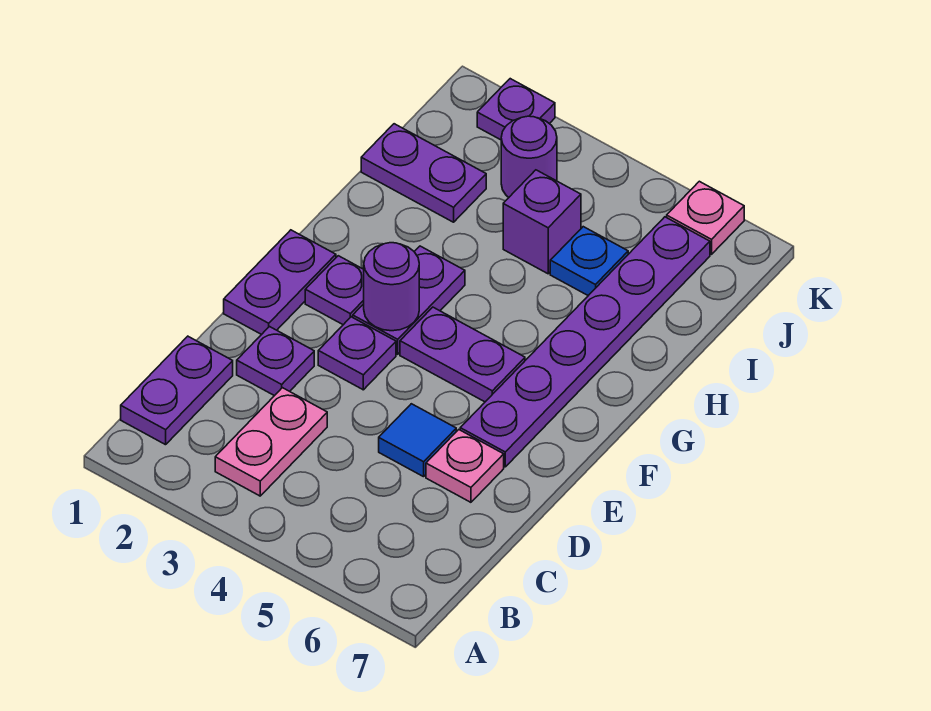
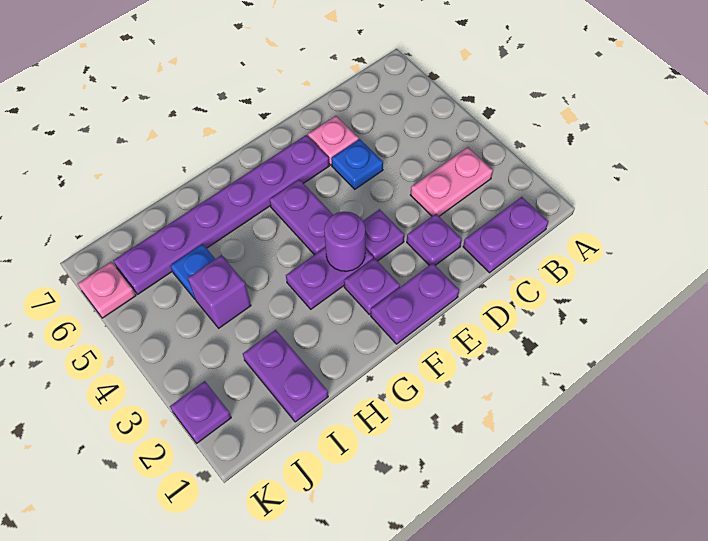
blue 1x1 tile [379,404,456,477] -> blue 1x1 plate [331,139,383,189]
purple 1x1 round brick [501,116,557,197] -> none

